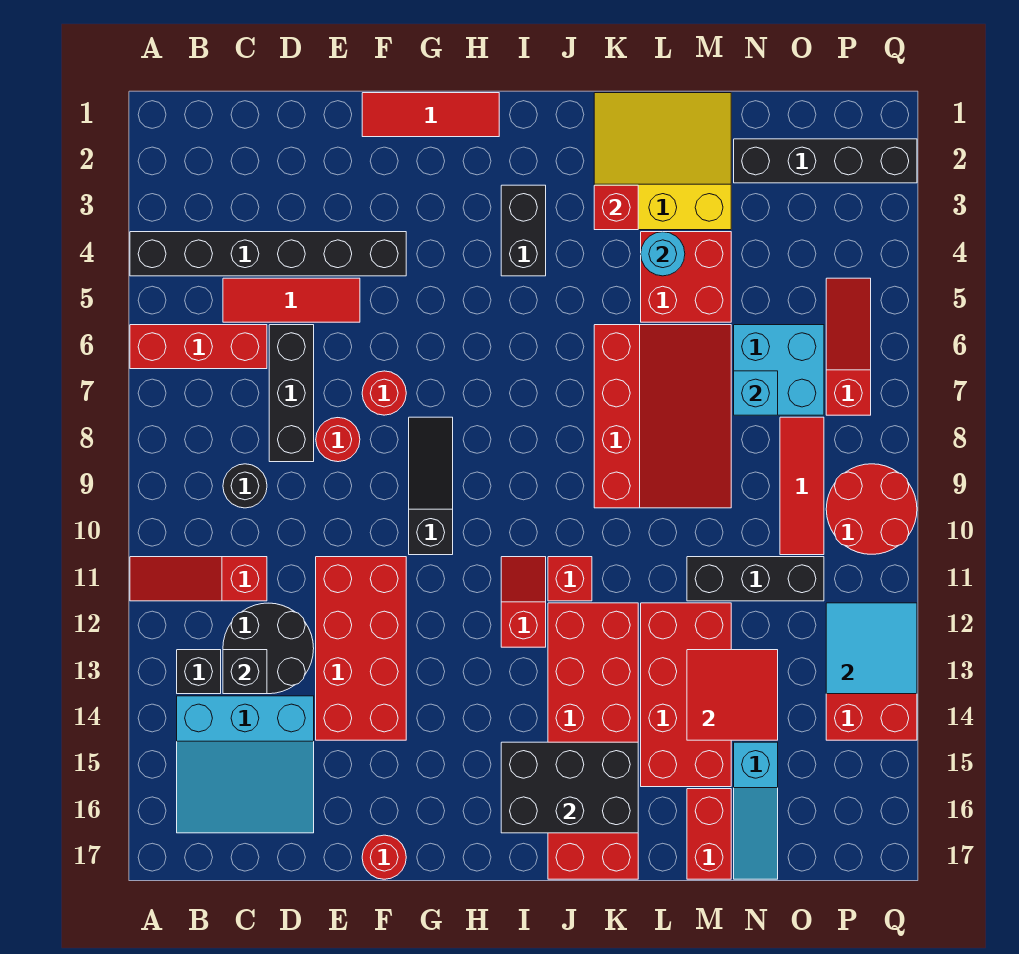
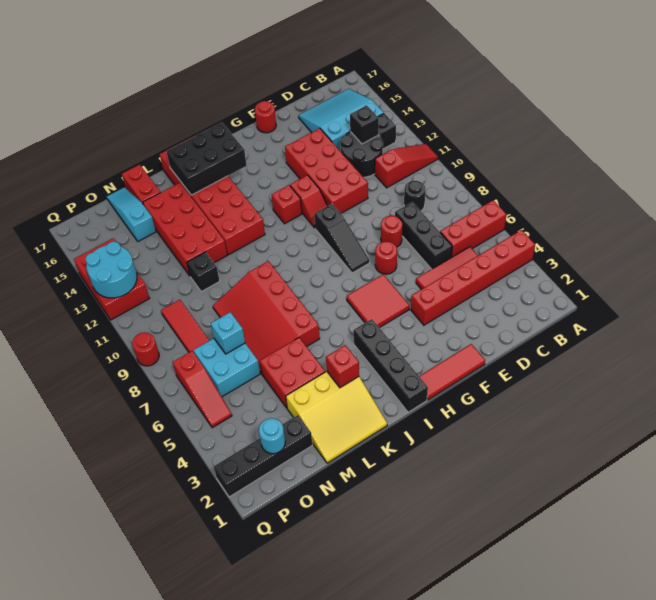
black 1x6 brick [130,232,406,276] -> red 1x6 brick [411,230,535,325]
black 1x2 brick [501,185,546,276] -> black 1x4 brick [353,319,428,412]
red 1x2 slope [501,557,546,647] -> red 1x2 slope moved to [290,175,327,228]
red 1x1 brick [548,557,592,601] -> red 1x1 brick moved to [272,185,302,224]
cyan 1x1 round brick [641,232,685,276] -> cyan 1x1 round brick moved to [259,418,285,454]
black 1x3 brick [687,557,824,601] -> black 1x1 brick [187,252,220,292]
red 2x2 tile [687,650,778,740] -> red 2x2 tile moved to [347,274,409,328]
red 2x2 round brick [826,464,917,554] -> red 1x1 round brick [132,332,159,366]
cyan 2x2 tile [826,603,917,694] -> cyan 2x2 round brick [85,242,137,298]

